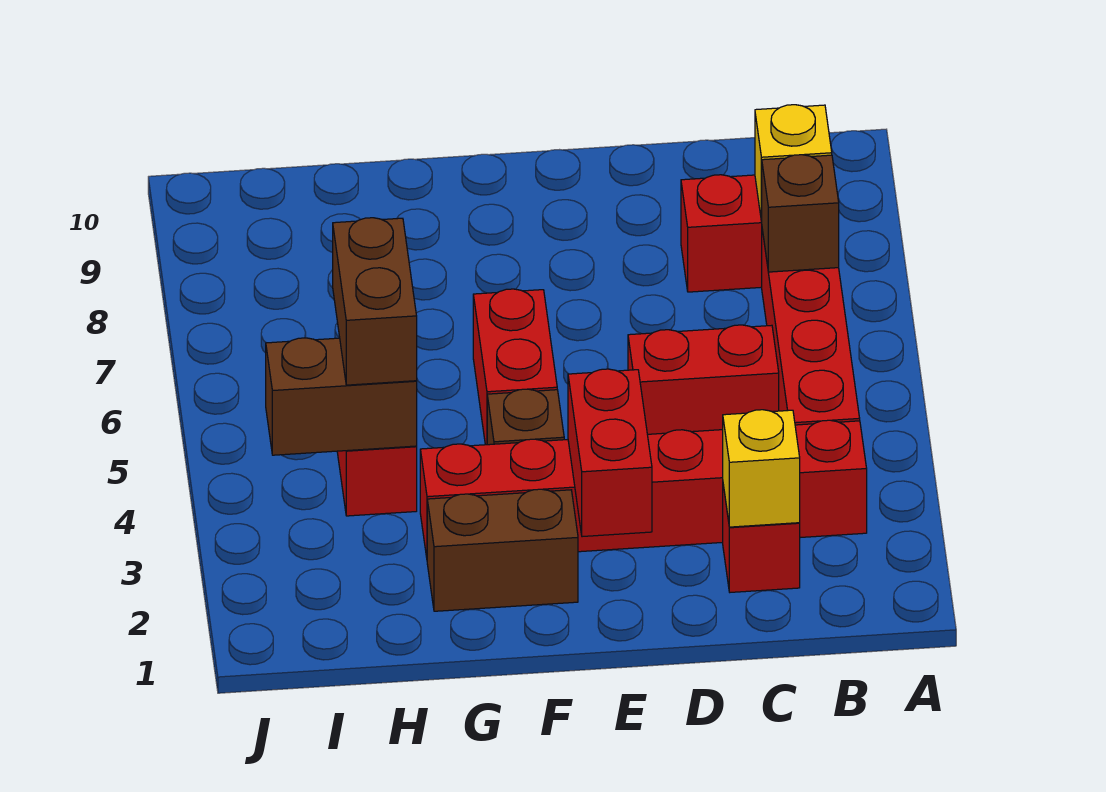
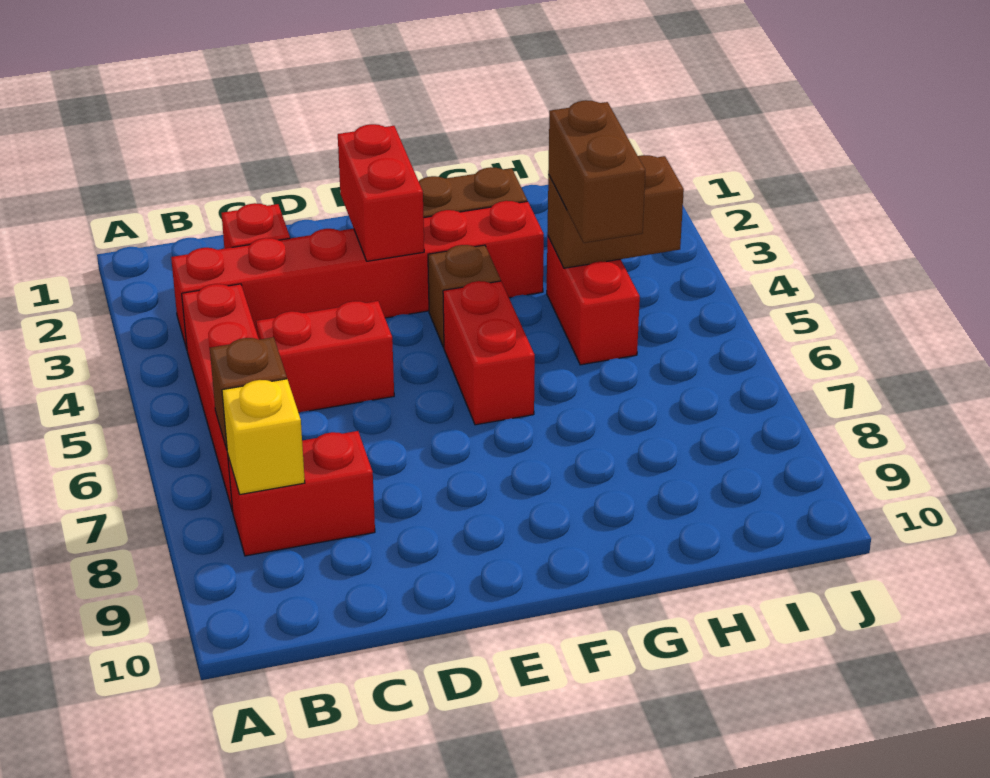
yellow 1x1 brick [723,410,800,527] -> none

